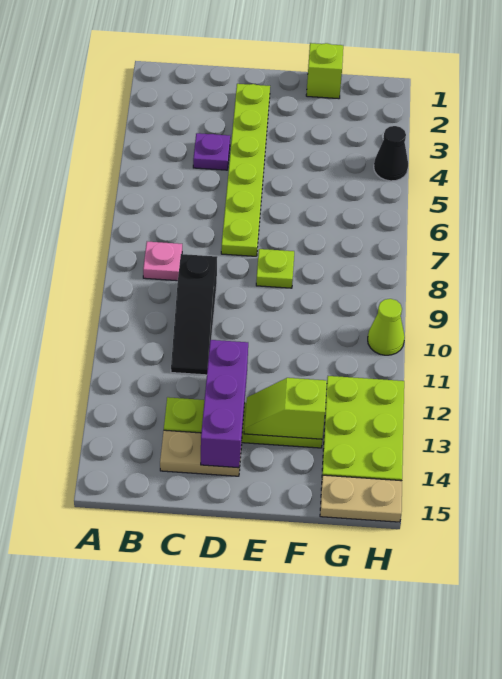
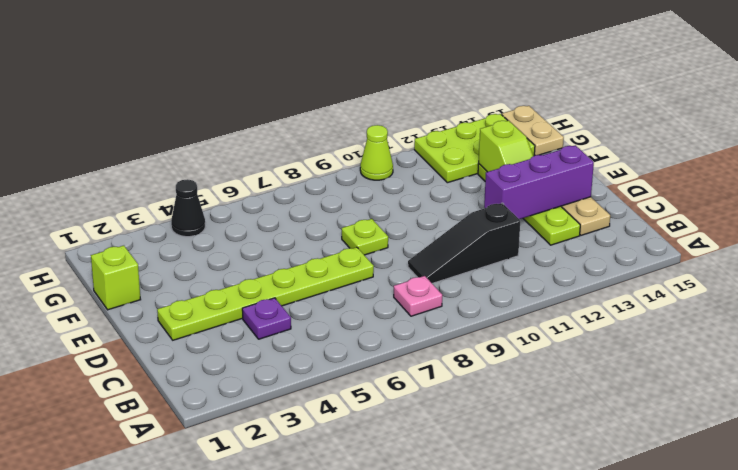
black 1x3 slope [171,254,217,375] -> black 1x3 slope turned to [408,203,520,283]

